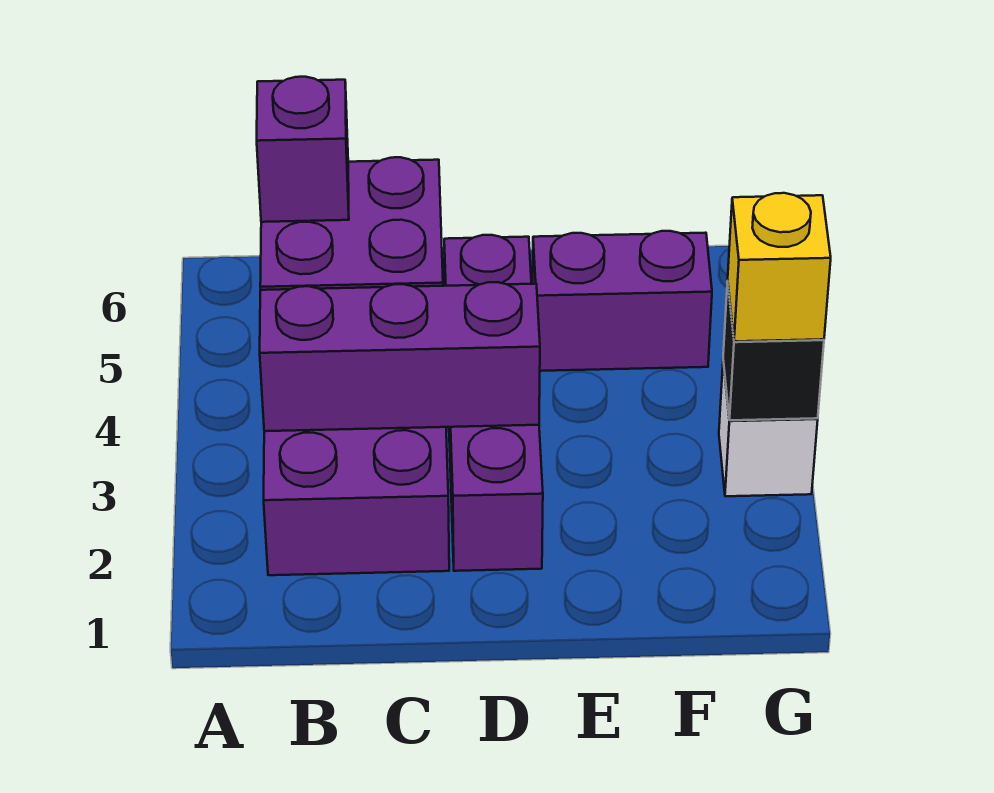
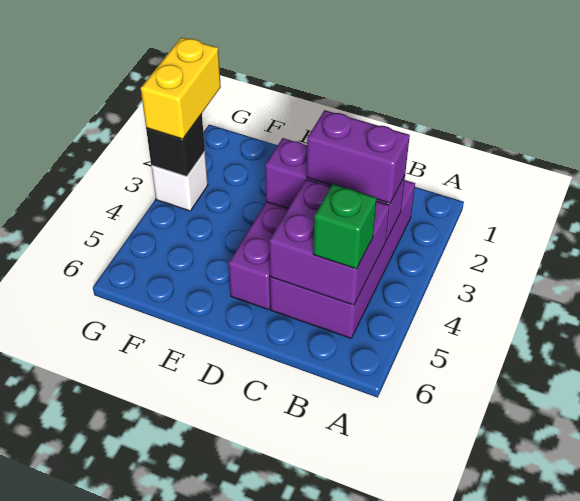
purple 1x1 brick [257,77,349,222] -> green 1x1 brick [313,184,377,269]
purple 1x2 brick [533,231,712,371] -> purple 1x2 brick moved to [307,110,410,203]
yellow 1x1 brick [728,193,831,341] -> yellow 1x2 brick [141,37,221,139]

